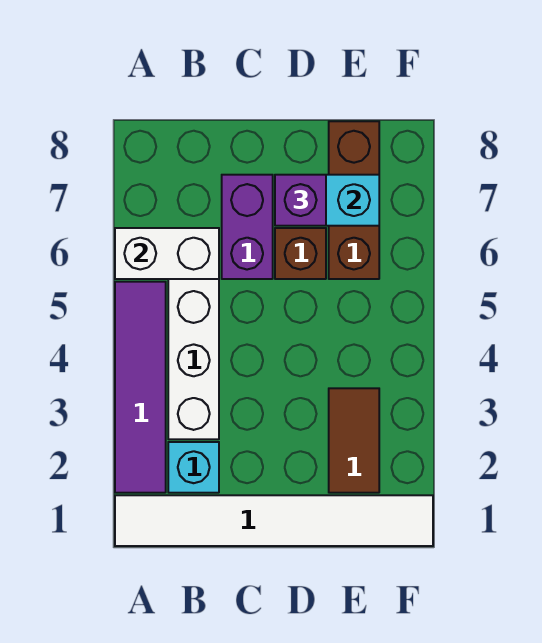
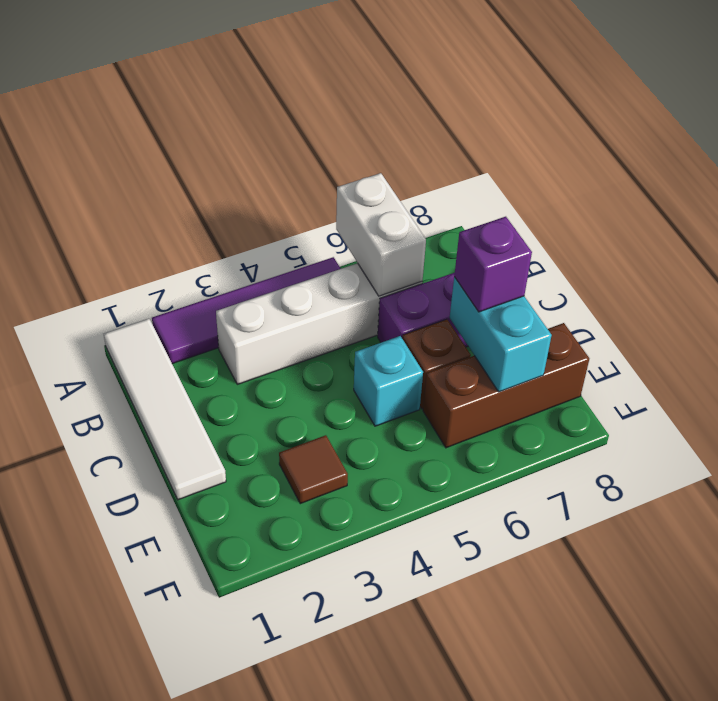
white 1x6 tile [115,495,433,546] -> white 1x4 tile [104,319,226,500]
cyan 1x1 brick [168,442,219,493] -> cyan 1x1 brick moved to [354,336,423,426]
brown 1x2 tile [329,388,379,493] -> brown 1x1 tile [279,435,348,504]

